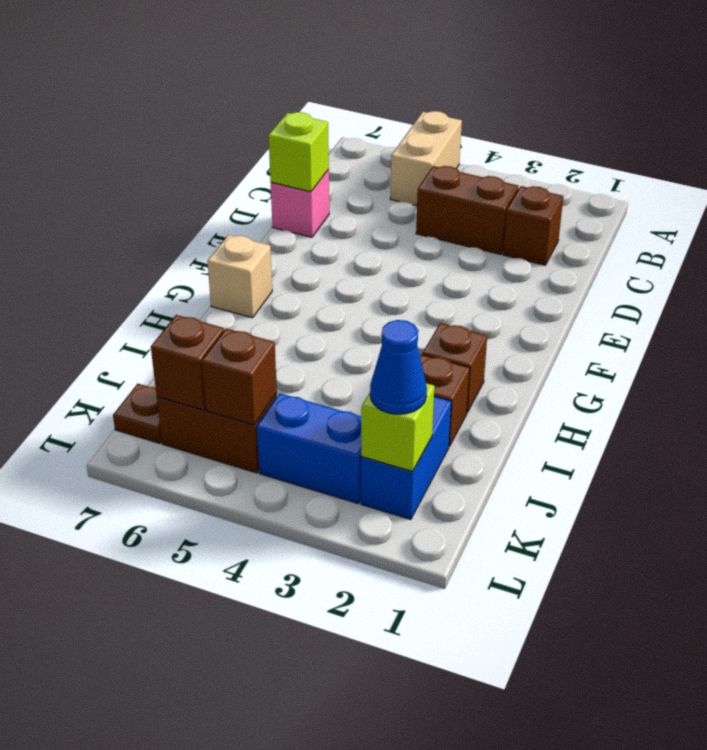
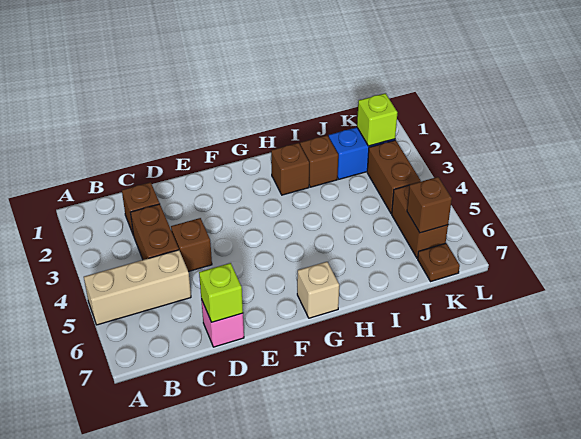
tan 1x2 brick [390,111,462,206] -> tan 1x3 brick [84,250,191,325]
blue 1x1 cone [370,320,427,414] -> none
blue 1x2 brick [257,393,361,504] -> brown 1x2 brick [367,140,421,214]
brown 1x1 brick [202,329,277,425] -> brown 1x1 brick moved to [171,218,212,272]

